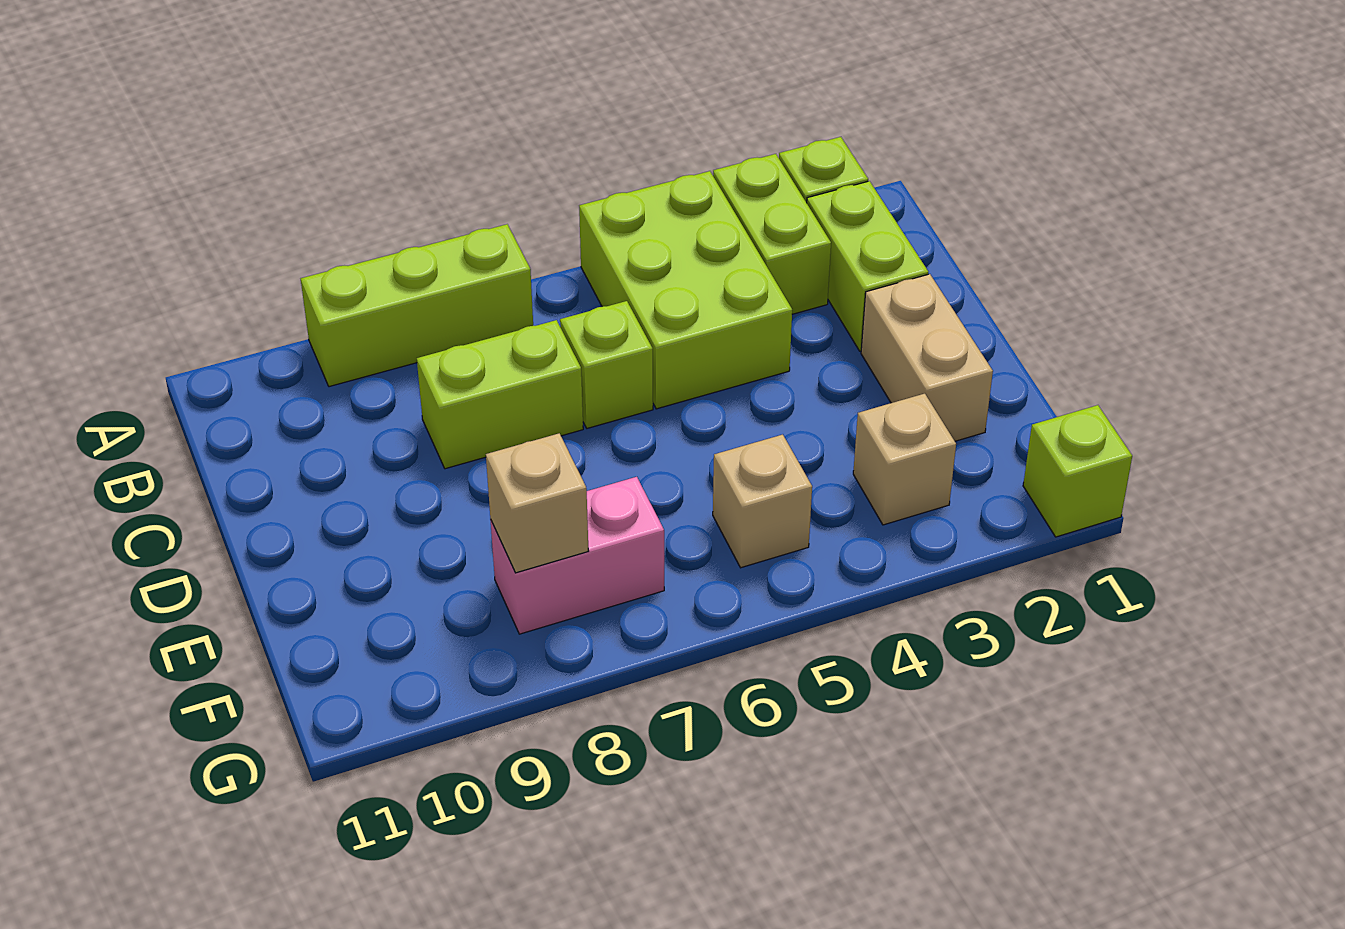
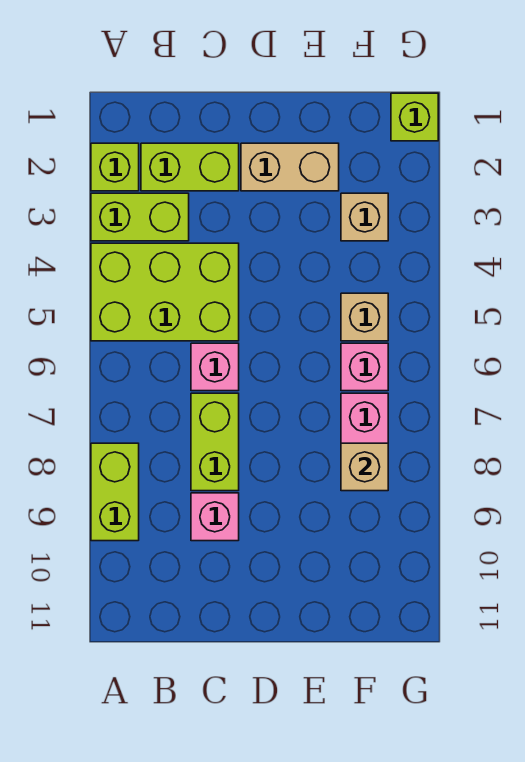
lime 1x3 brick [301,224,533,387] -> lime 1x2 brick [91,443,139,541]
lime 1x1 brick [560,301,653,428] -> pink 1x1 brick [191,343,239,391]
none -> pink 1x1 brick [191,493,239,541]
none -> pink 1x1 brick [341,343,388,391]

